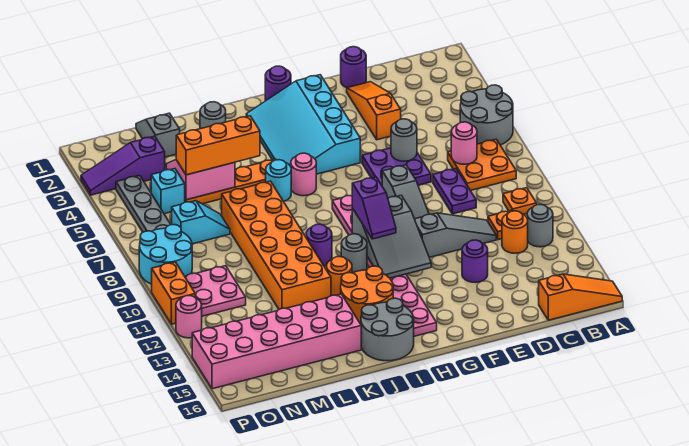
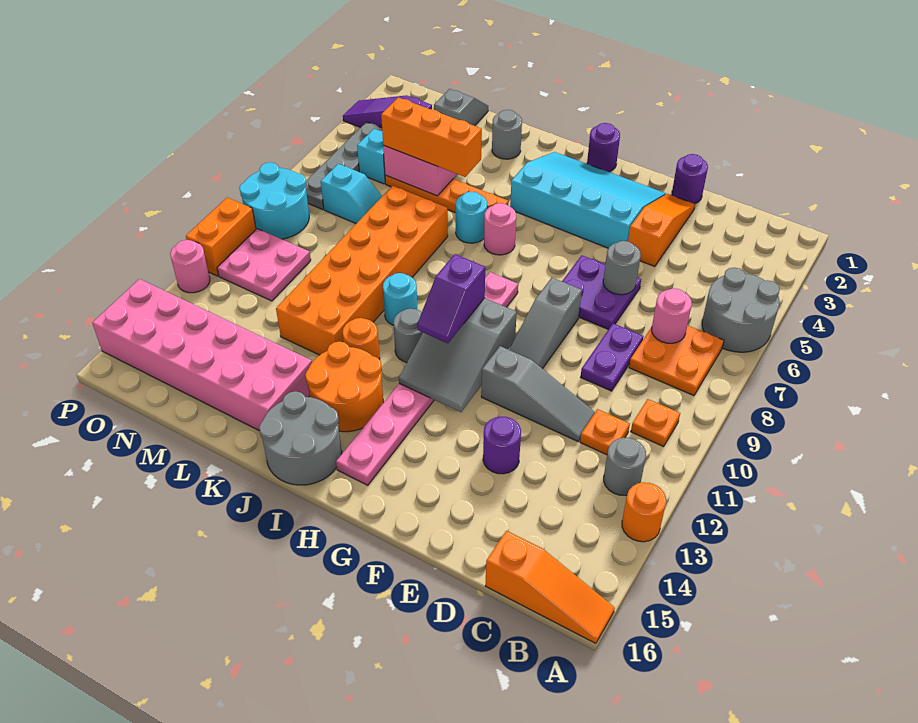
orange 1x1 round brick [502,211,528,253] -> orange 1x1 round brick moved to [622,482,666,542]
cyan 3x4 slope [246,75,360,174] -> cyan 3x4 slope turned to [510,152,666,248]
purple 1x1 round brick [306,224,332,266] -> cyan 1x1 round brick [383,273,418,325]

